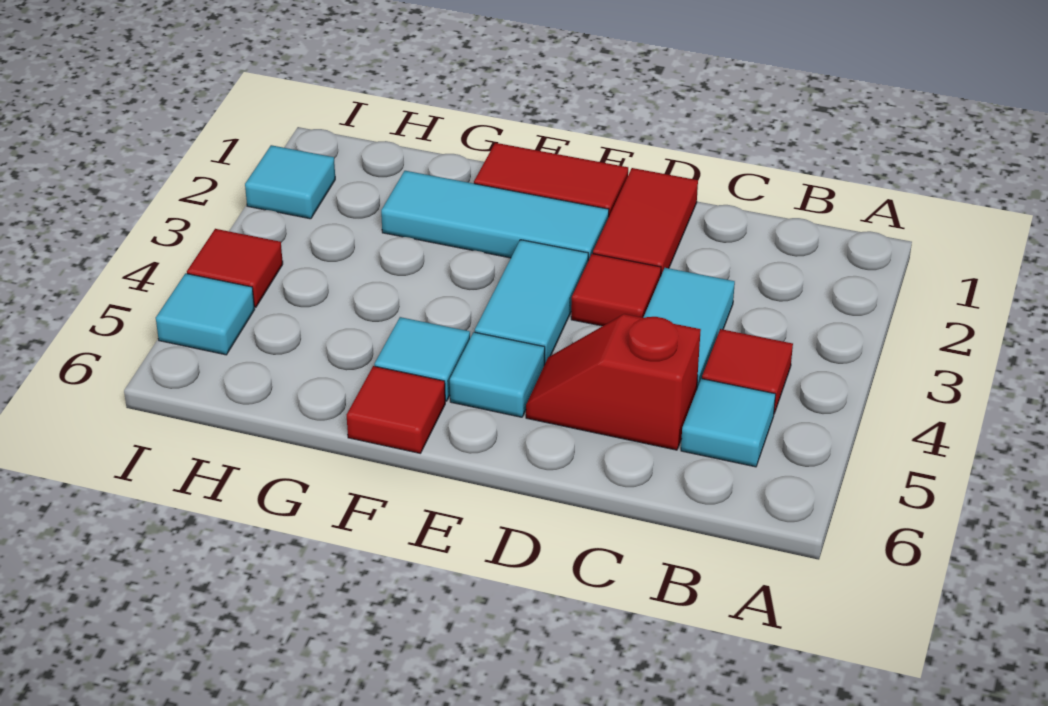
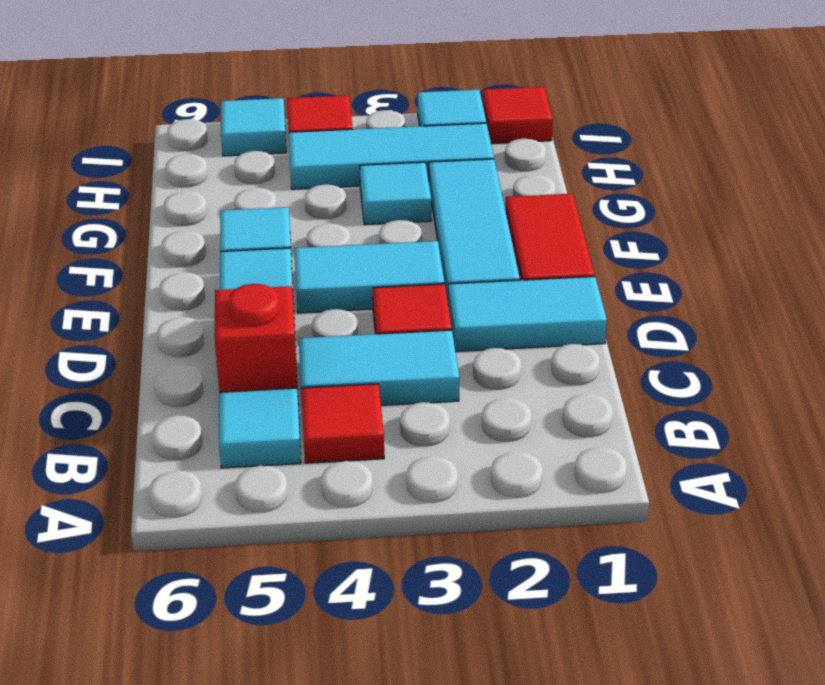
red 1x2 tile [593,168,698,275] -> cyan 1x2 tile [448,276,607,352]
red 1x1 tile [347,366,445,453] -> red 1x1 tile moved to [482,87,553,144]
none -> cyan 1x1 tile [360,162,431,225]
none -> cyan 1x3 tile [289,123,494,189]

